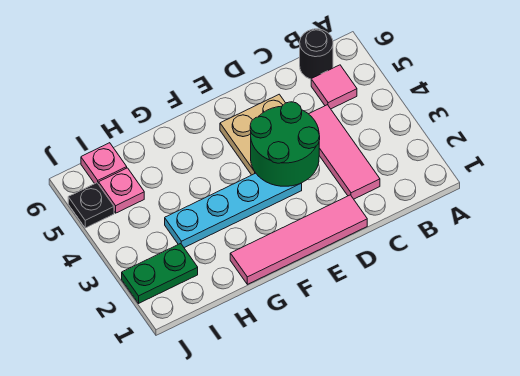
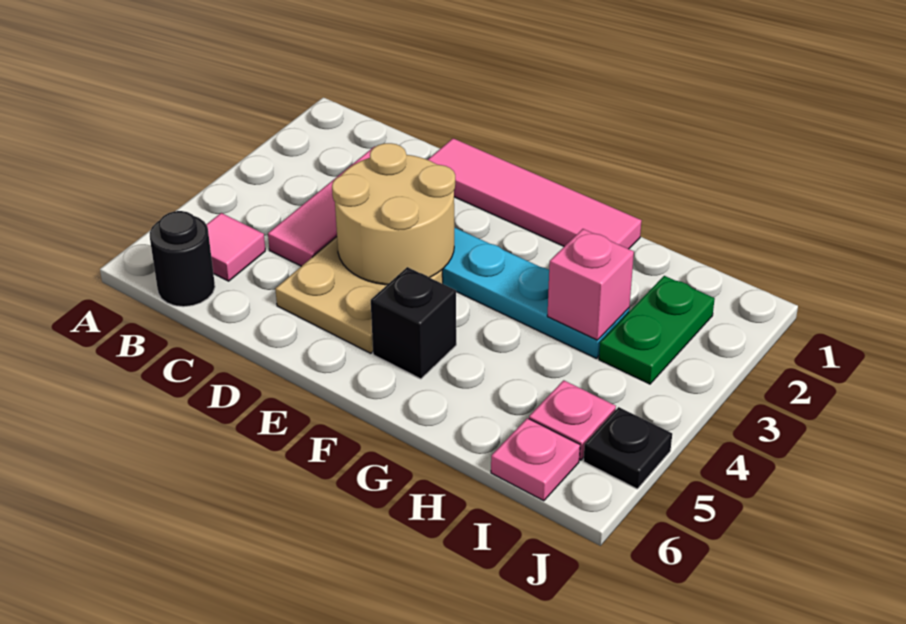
green 2x2 round brick [250,102,320,186] -> tan 2x2 round brick [332,143,455,285]
none -> black 1x1 brick [371,267,456,379]
none -> pink 1x1 brick [547,229,634,340]
green 1x2 plate [122,244,198,303] -> green 1x2 plate turned to [599,276,715,384]

